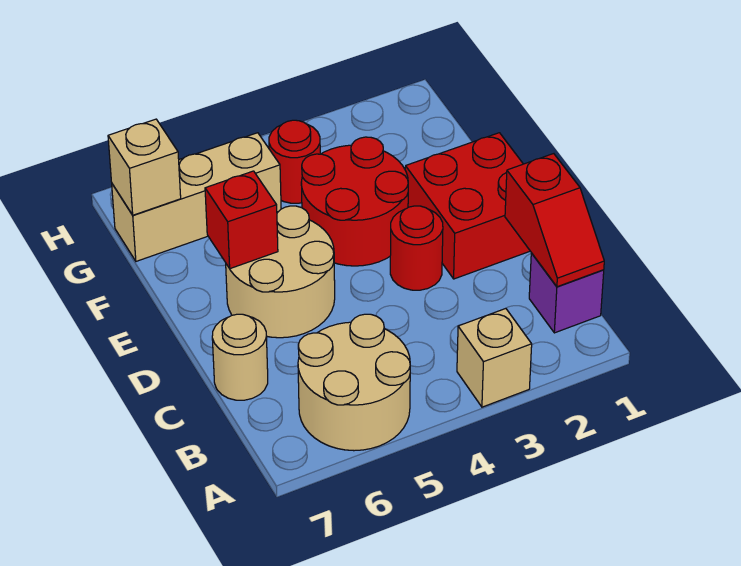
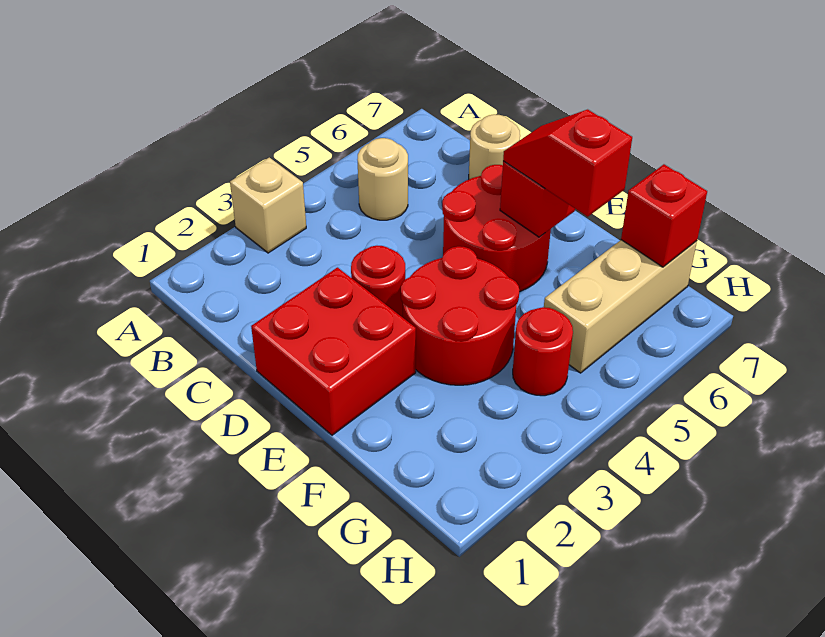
tan 2x2 round brick [298,314,410,451] -> tan 1x1 round brick [357,138,408,220]
purple 1x1 brick [529,253,604,333] -> none
red 1x2 slope [505,154,604,287] -> red 1x2 slope moved to [503,109,632,217]
tan 2x2 round brick [226,206,335,338] -> red 2x2 round brick [442,165,551,292]
tan 1x1 brick [108,119,181,215] -> red 1x1 brick [621,164,707,267]

